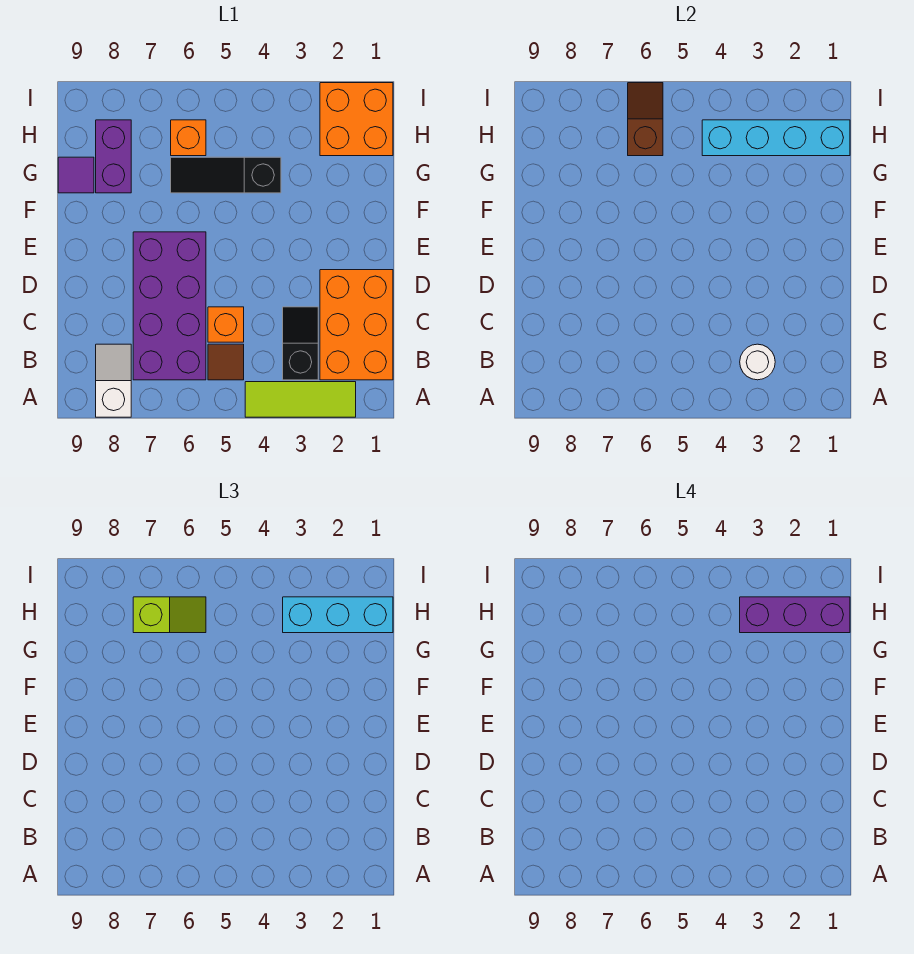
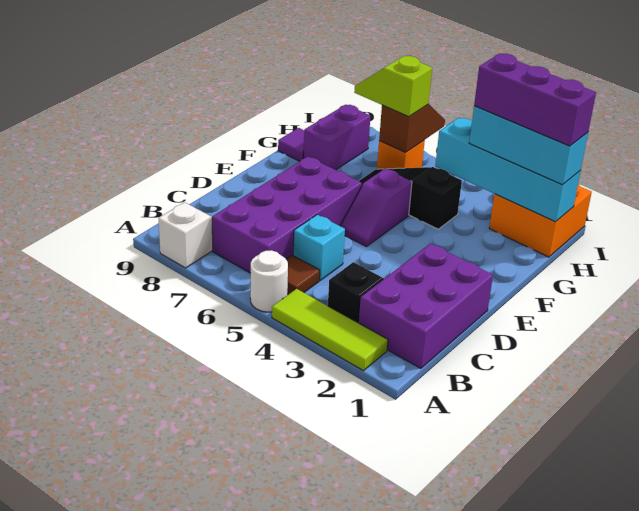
orange 2x3 brick [320,270,393,380] -> purple 2x3 brick [359,243,493,368]
white 1x1 round brick [740,344,775,380] -> white 1x1 round brick moved to [250,250,288,312]
orange 1x1 brick [208,307,244,342] -> cyan 1x1 brick [293,215,345,280]
none -> purple 1x2 slope [340,169,412,247]
lime 1x2 slope [133,597,206,633] -> lime 1x2 slope turned to [354,56,432,117]

